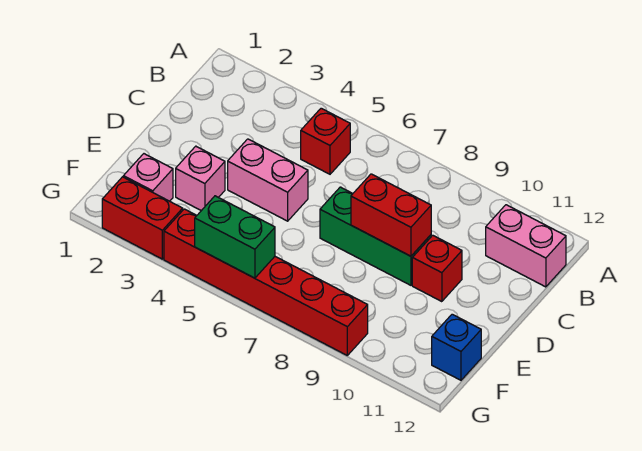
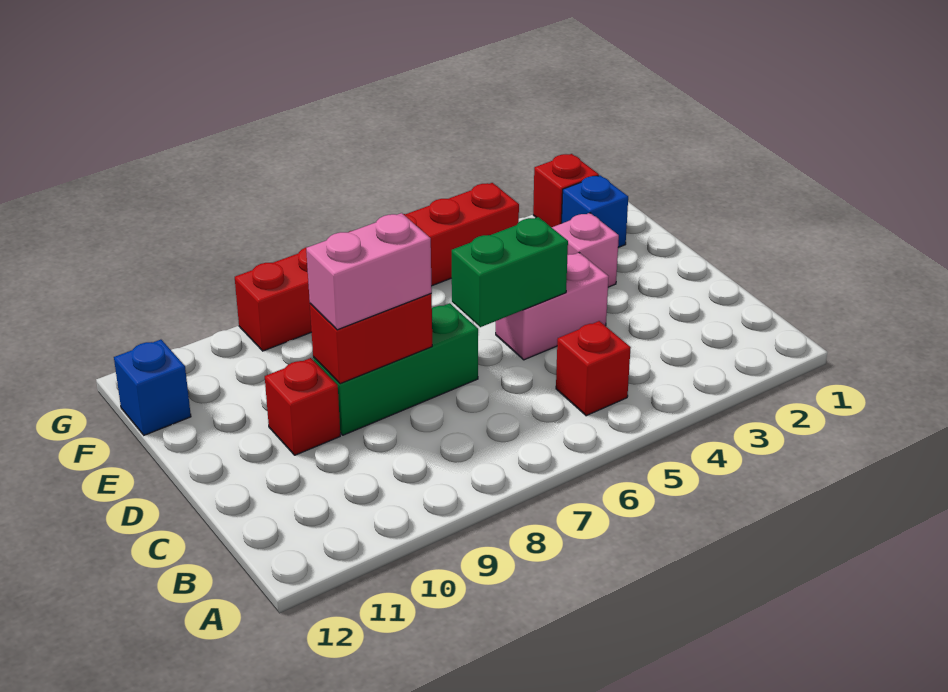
pink 1x2 brick [486,205,566,287] -> pink 1x2 brick moved to [306,213,432,330]
pink 1x1 brick [123,154,173,201] -> blue 1x1 brick [562,175,628,248]
red 1x2 brick [102,177,183,259] -> red 1x1 brick [533,154,599,227]
green 1x2 brick [195,196,275,278] -> green 1x2 brick moved to [452,217,568,327]

